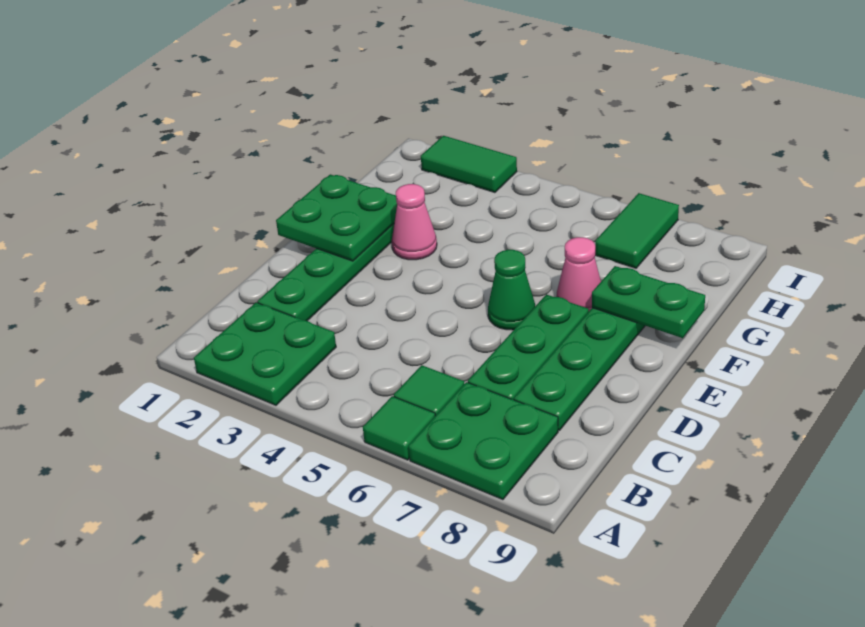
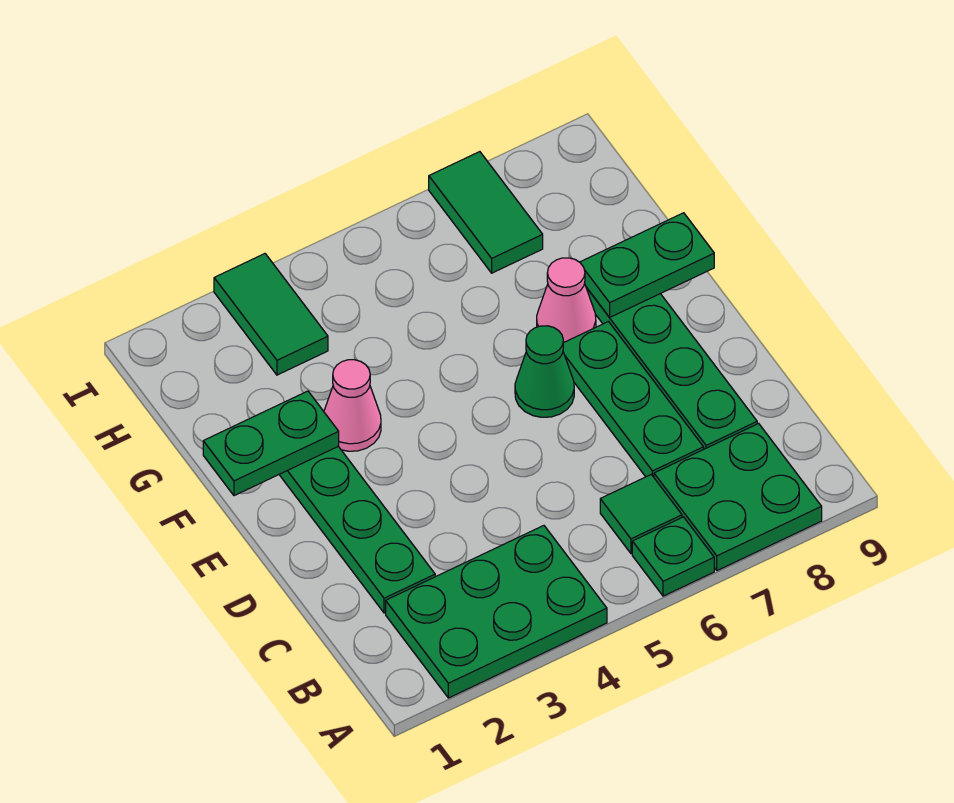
green 2x2 plate [194,303,336,405] -> green 2x3 plate [386,526,607,698]
green 1x1 tile [363,396,435,460] -> green 1x1 plate [632,517,714,596]
green 2x2 plate [276,174,397,261] -> green 1x2 plate [203,391,339,496]
green 1x2 tile [421,136,517,193] -> green 1x2 tile turned to [214,254,328,375]

